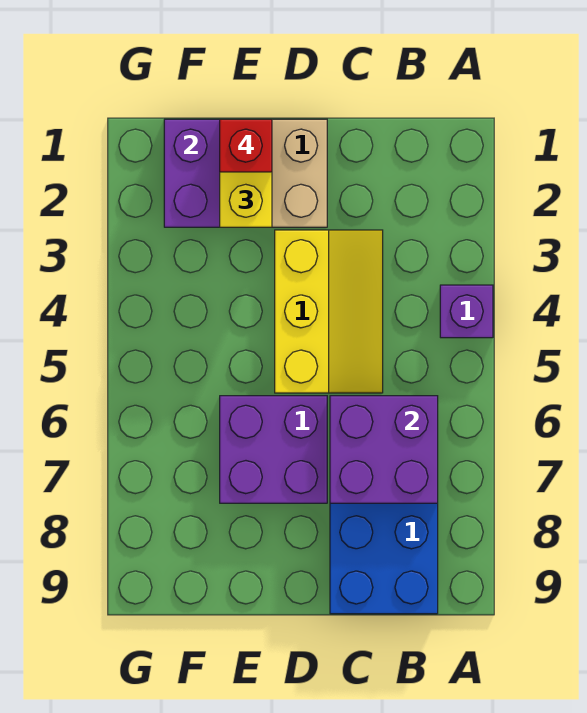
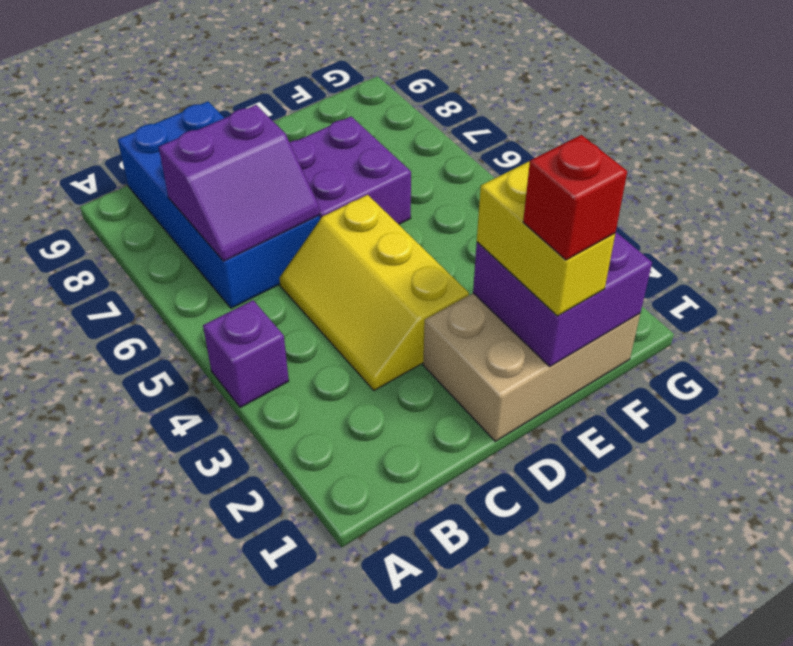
purple 2x2 brick [330,396,438,503] -> purple 2x2 slope [159,105,320,261]

